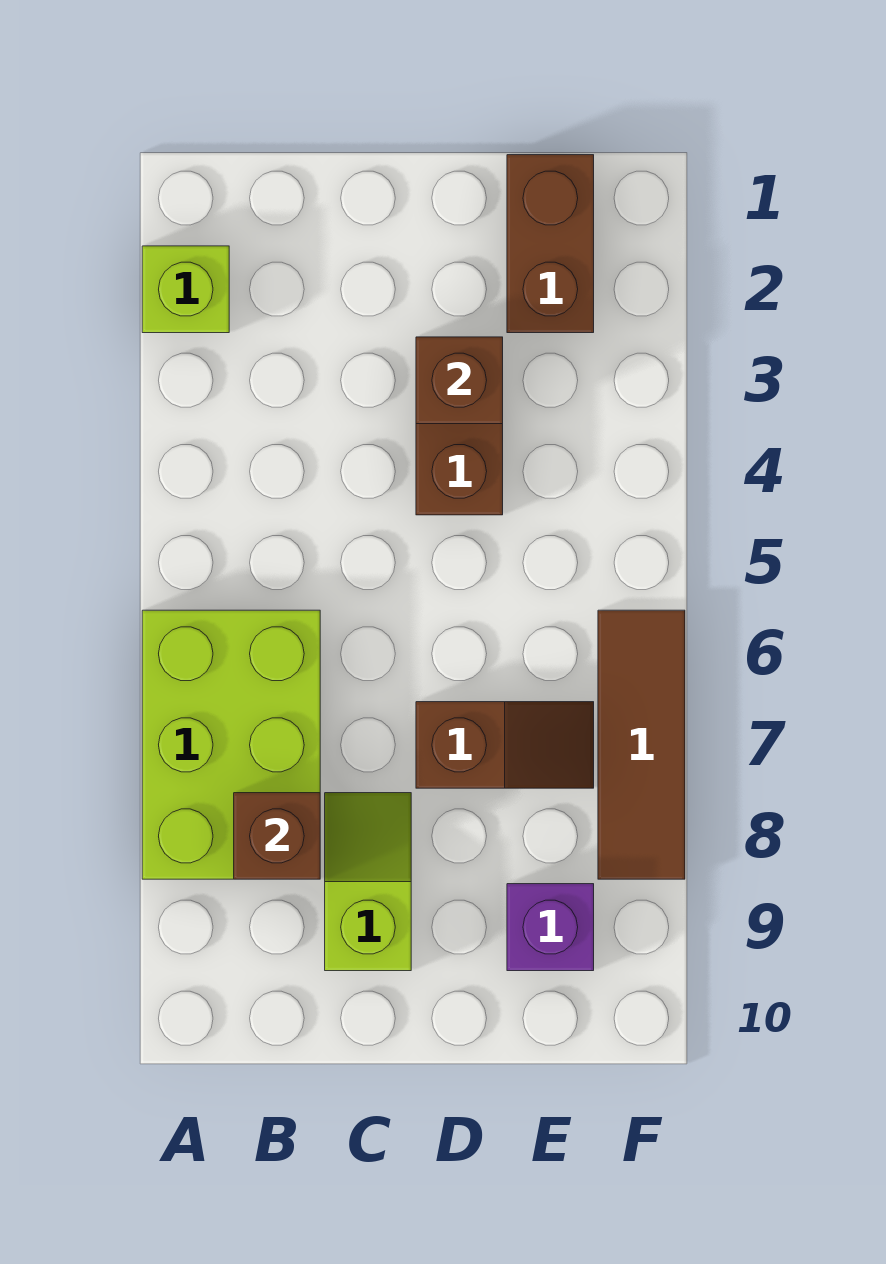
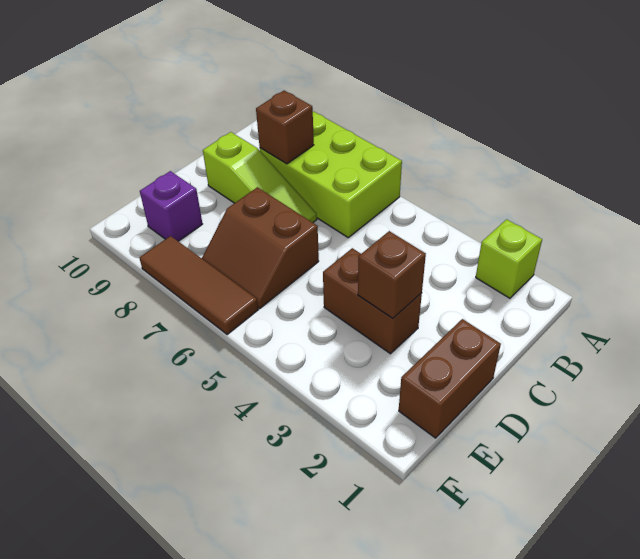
lime 1x2 slope [325,793,411,971] -> lime 1x3 slope [203,132,317,223]
brown 1x2 slope [416,702,594,788] -> brown 2x2 slope [202,187,319,308]
brown 1x2 brick [507,155,594,333] -> brown 1x2 brick turned to [399,319,501,438]

